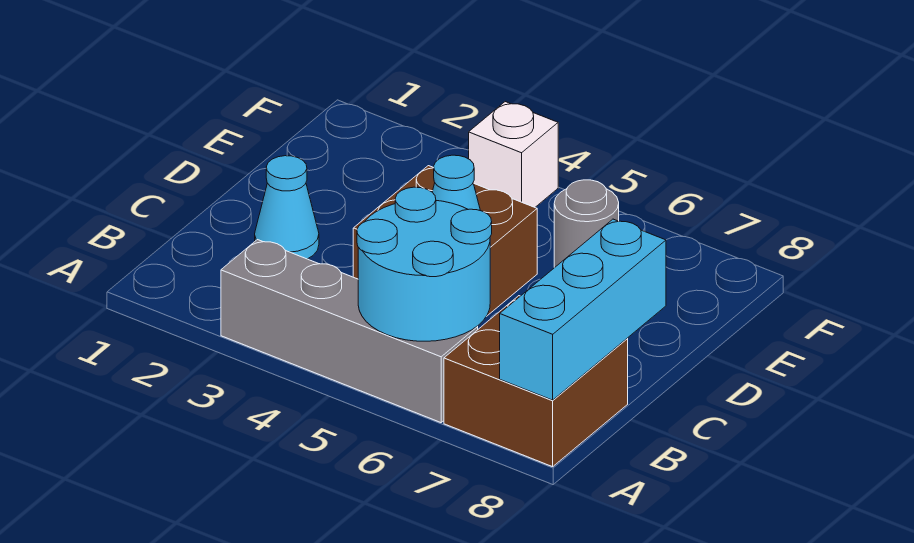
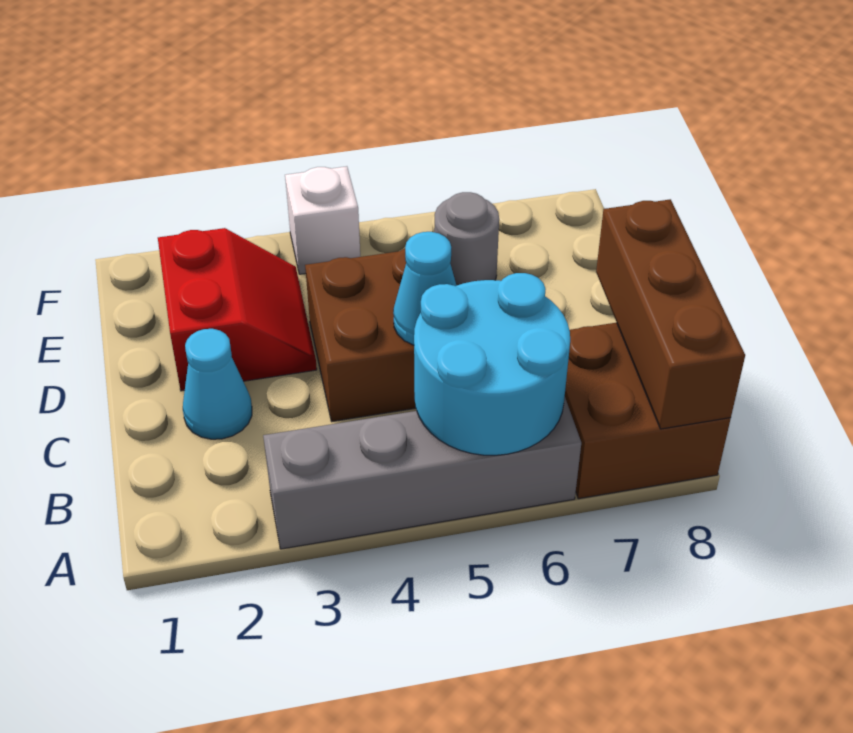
cyan 1x3 brick [500,219,666,400] -> brown 1x3 brick [596,199,745,429]
none -> red 2x2 slope [158,228,317,391]

